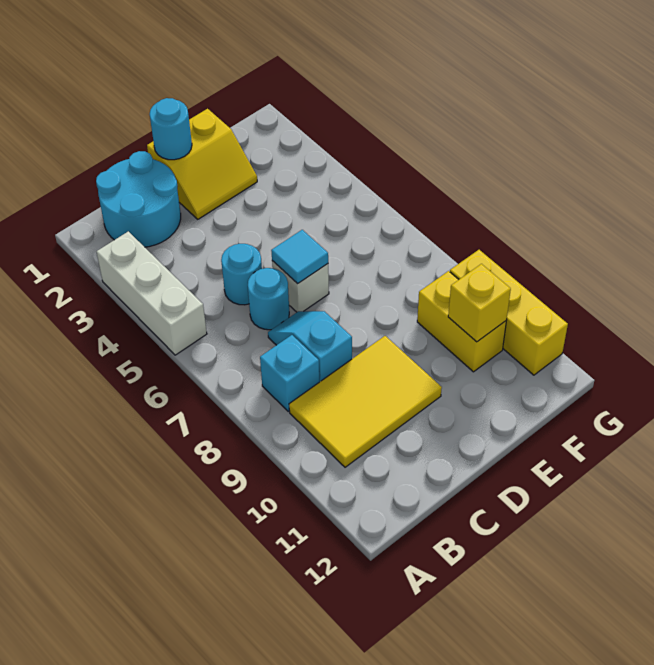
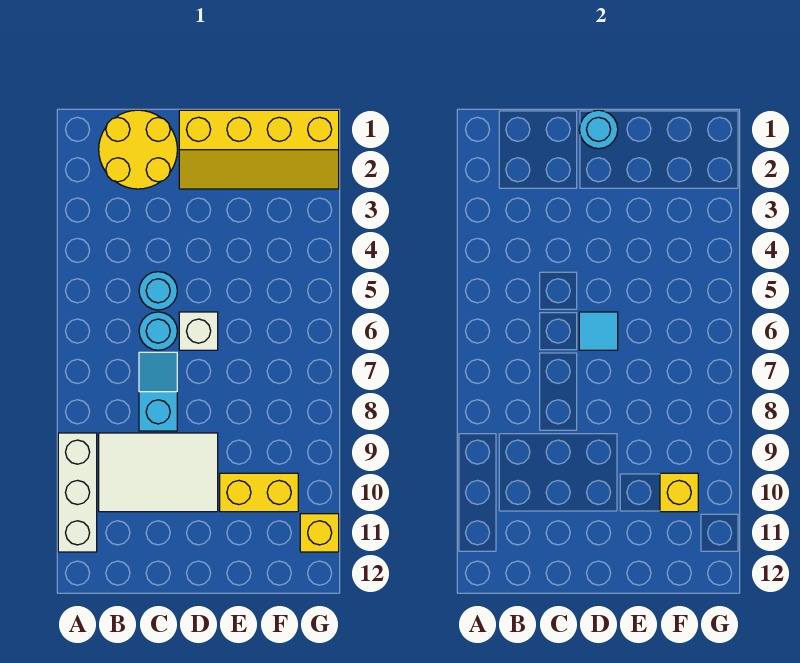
white 1x3 brick [97,231,207,355] -> white 1x3 brick moved to [58,433,97,552]
cyan 2x2 round brick [96,151,181,247] -> yellow 2x2 round brick [99,110,177,189]
cyan 1x1 brick [260,335,319,411] -> none
yellow 2x3 tile [289,336,442,467] -> white 2x3 tile [99,433,218,512]
yellow 2x2 slope [147,109,257,219] -> yellow 2x4 slope [179,110,339,189]
yellow 1x2 brick [417,271,506,372] -> yellow 1x2 brick turned to [220,473,298,512]
yellow 1x3 brick [450,250,568,375] -> yellow 1x1 brick [300,514,339,552]

